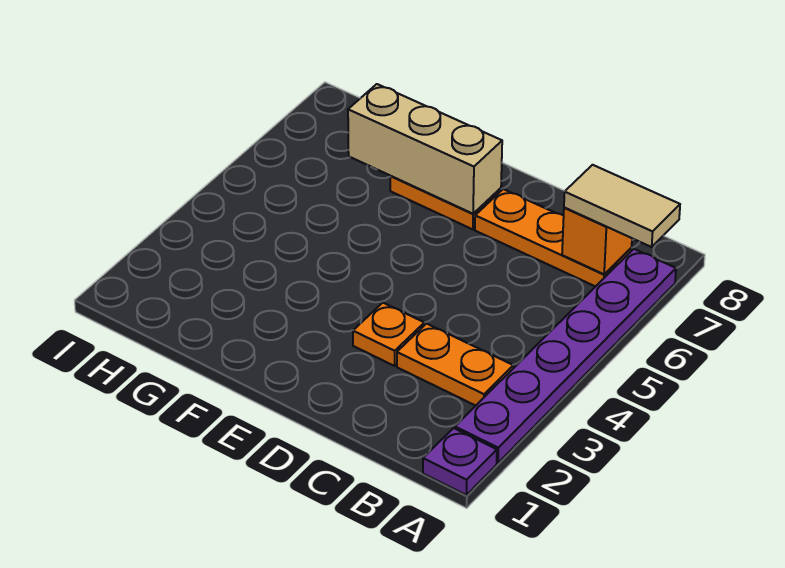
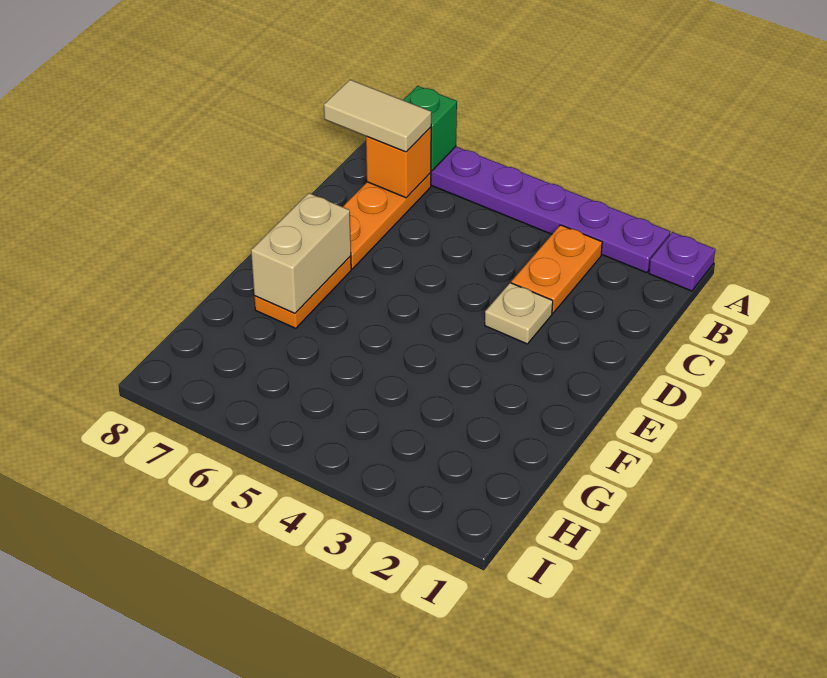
none -> green 1x1 brick [403,86,457,171]
tan 1x2 tile [564,165,680,247] -> tan 1x2 tile turned to [324,80,431,152]
orange 1x1 plate [353,303,424,366] -> tan 1x1 plate [485,283,553,344]
tan 1x3 brick [348,84,502,214] -> tan 1x2 brick [251,193,351,314]

